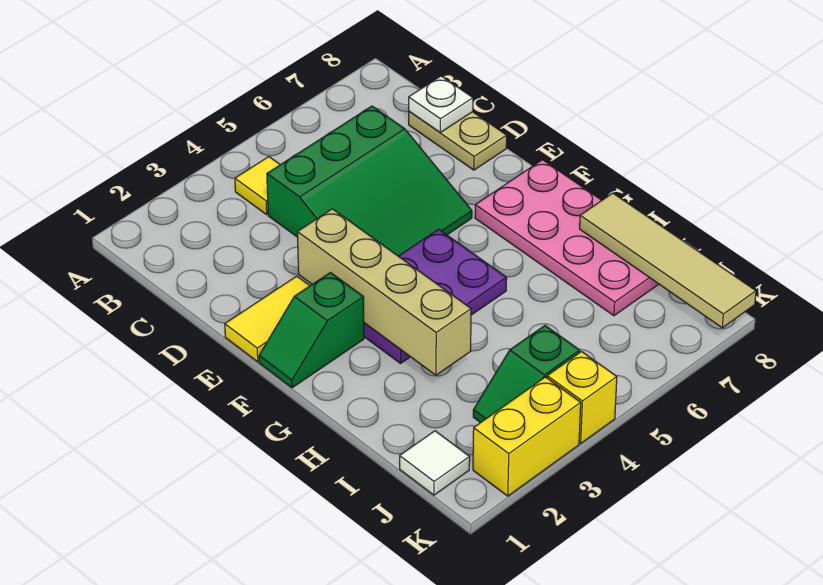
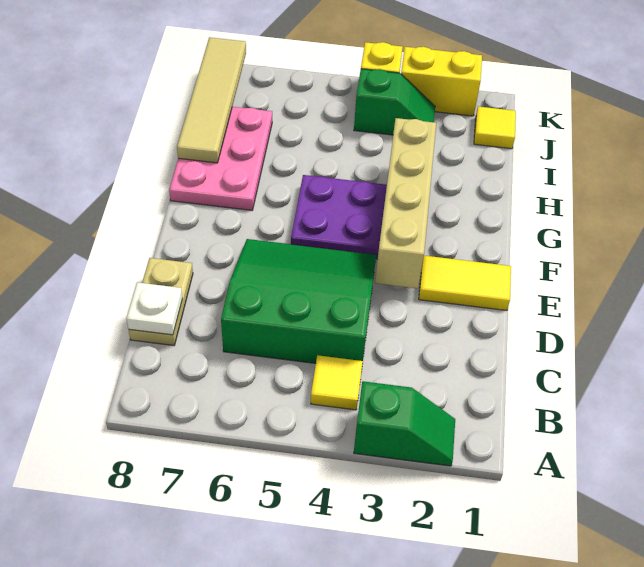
green 1x2 slope [259,273,364,388] -> green 1x2 slope moved to [354,381,455,466]
pink 2x4 plate [475,160,659,316] -> pink 2x3 plate [169,107,272,210]
white 1x1 tile [400,431,470,495] -> yellow 1x1 tile [474,107,516,149]

